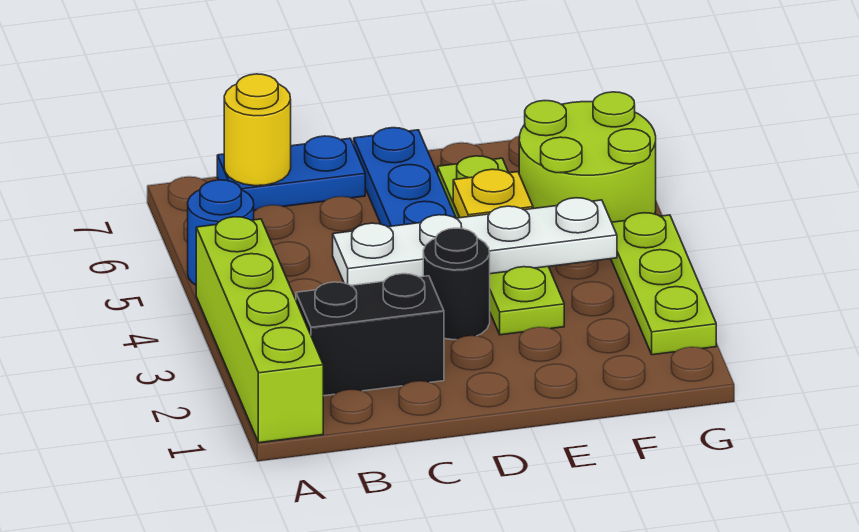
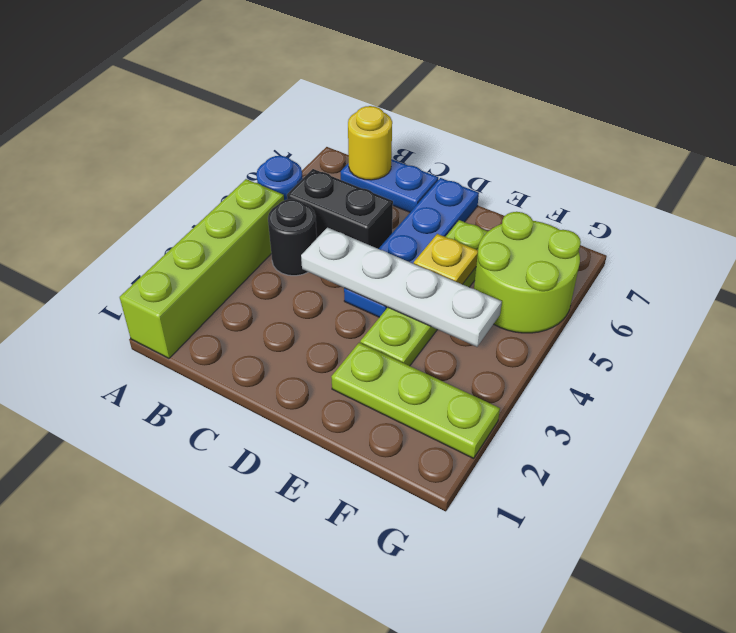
black 1x2 brick [296,274,444,396] -> black 1x2 brick moved to [287,169,393,249]
black 1x1 round brick [423,228,490,340] -> black 1x1 round brick moved to [268,199,317,276]
lime 1x3 plate [611,213,716,355] -> lime 1x3 plate turned to [331,343,500,458]

